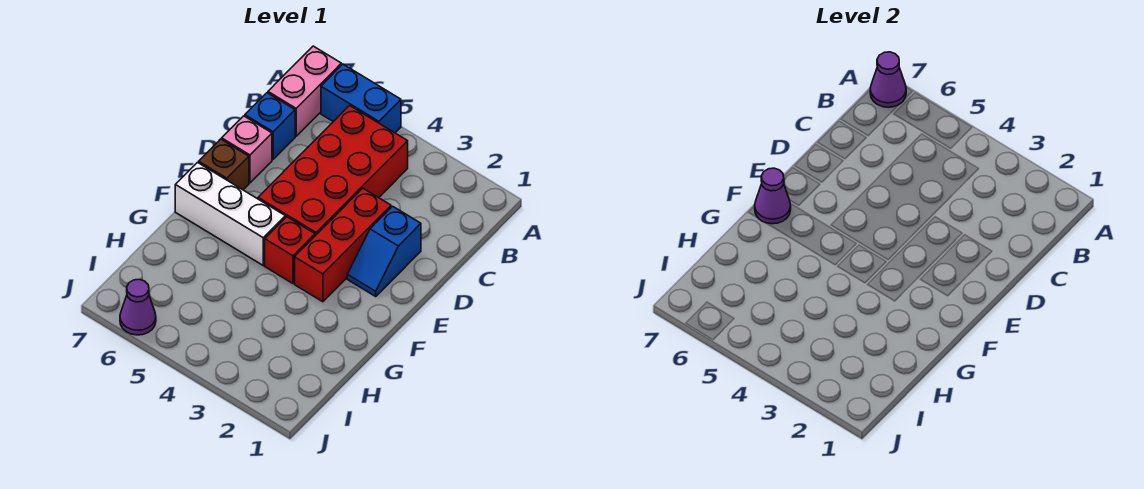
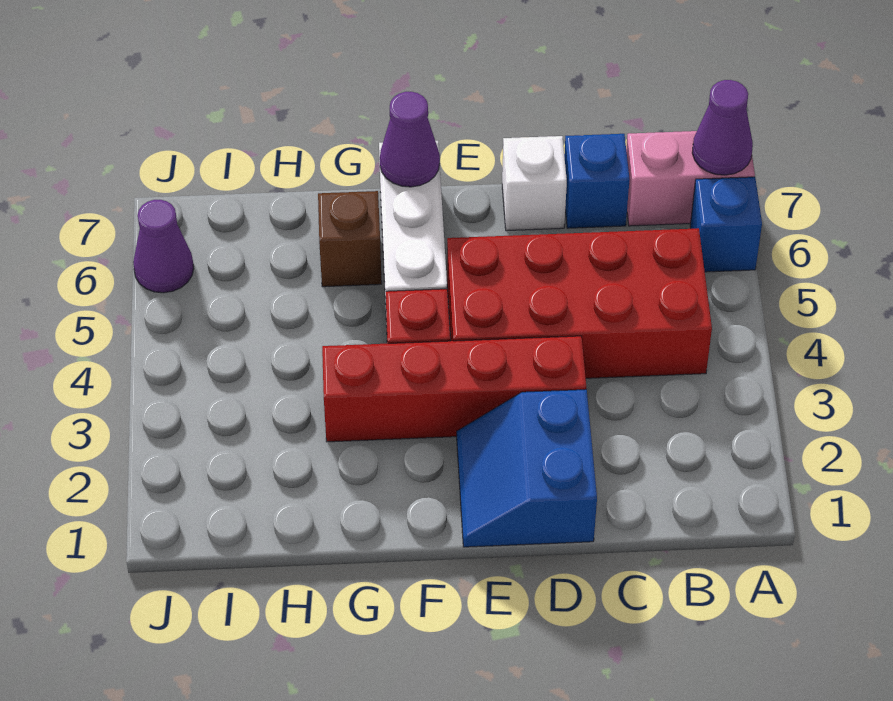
blue 1x2 brick [321,64,401,133] -> blue 1x1 brick [690,177,762,272]
blue 1x2 slope [347,206,421,296] -> blue 2x2 slope [457,389,597,547]
red 1x3 brick [295,188,391,302] -> red 1x4 brick [322,336,586,442]
pink 1x1 brick [222,116,272,183] -> white 1x1 brick [502,136,567,231]
brown 1x1 brick [199,139,249,190] -> brown 1x1 brick moved to [318,191,382,287]

